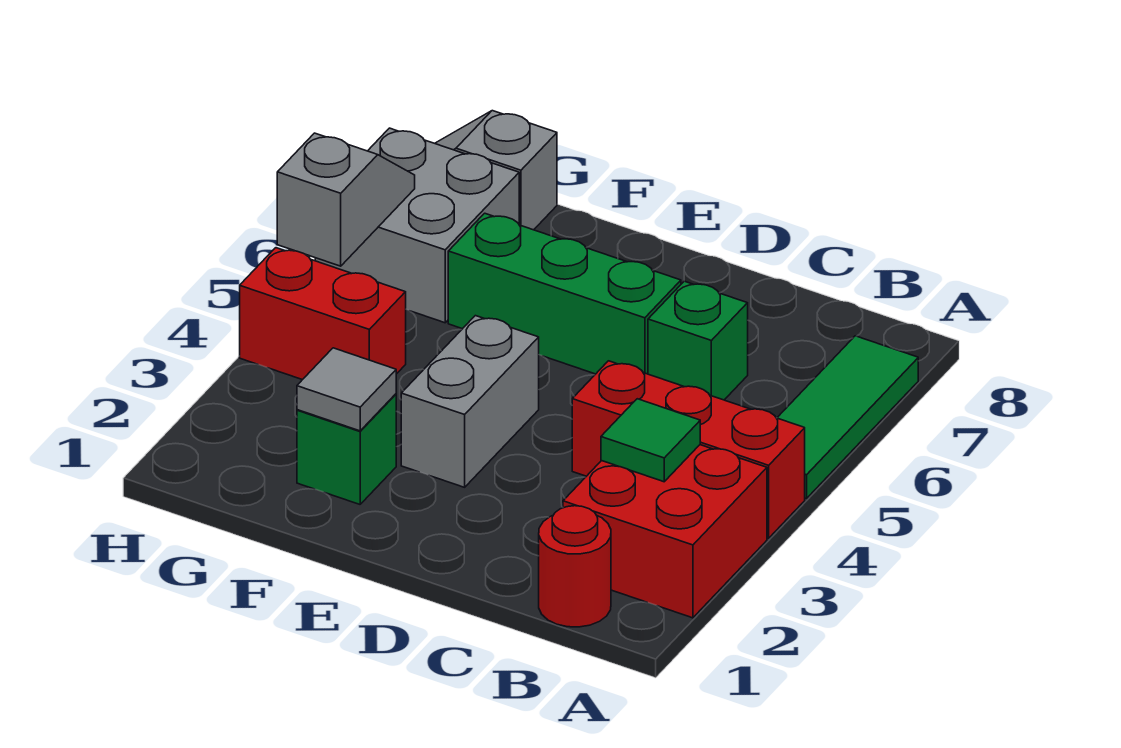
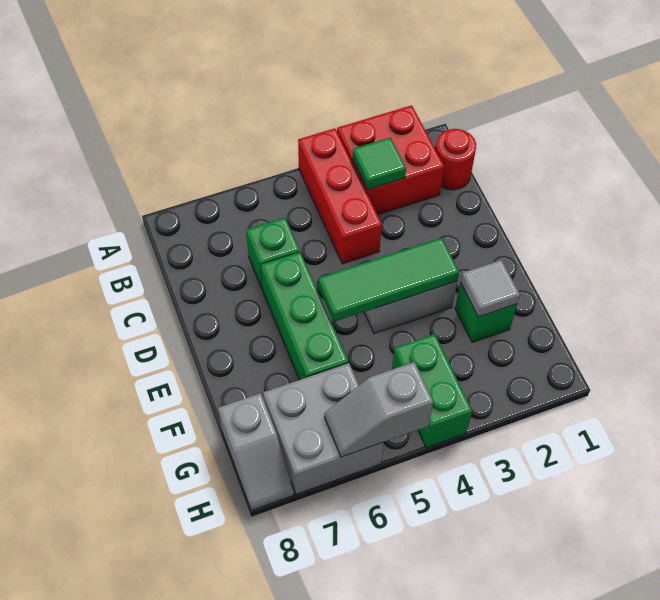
green 1x3 tile [777,336,918,498] -> green 1x3 tile moved to [318,238,459,322]
red 1x2 brick [240,248,406,380] -> green 1x2 brick [392,334,472,448]

